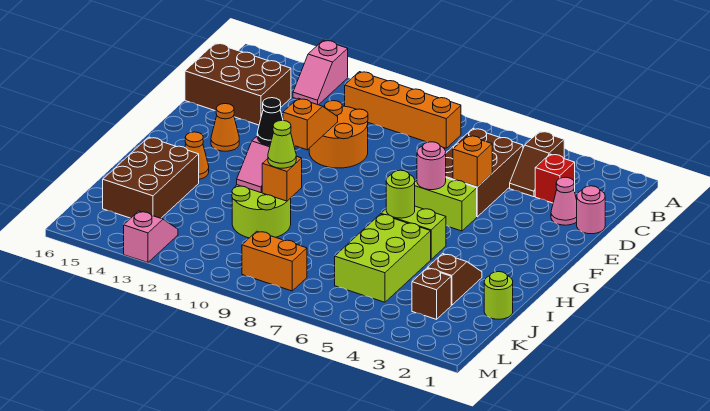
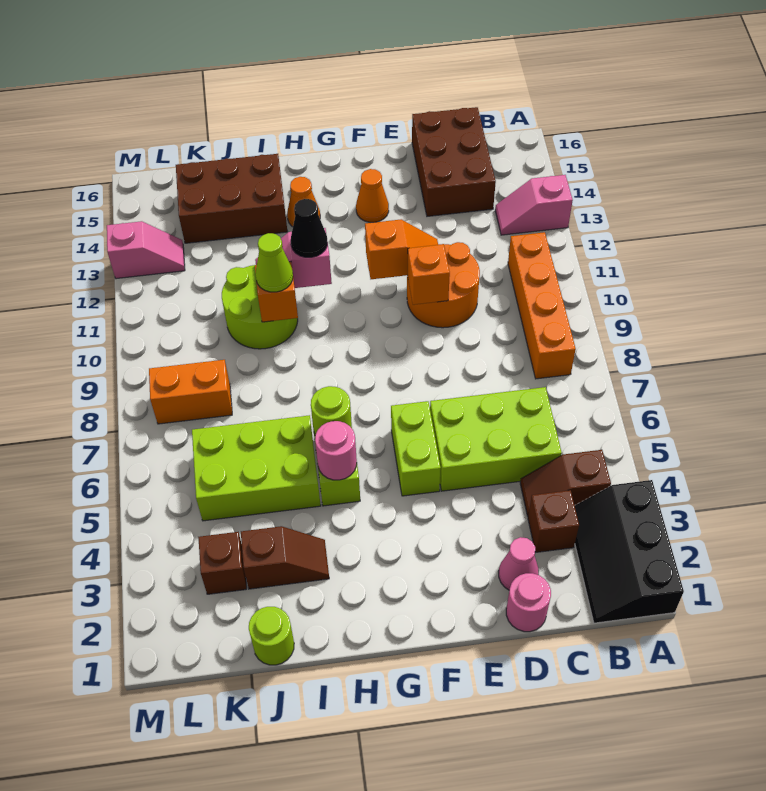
none -> black 2x3 slope [575,480,684,623]
red 1x1 brick [535,154,575,203] -> brown 1x1 brick [528,490,579,552]
brown 2x3 brick [446,129,523,217] -> lime 2x3 brick [430,387,562,491]
orange 1x1 brick [453,136,492,187] -> orange 1x1 brick moved to [407,244,450,305]
pink 1x1 round brick [417,142,446,190] -> pink 1x1 round brick moved to [315,421,357,480]
orange 1x2 brick [242,231,307,291] -> orange 1x2 brick turned to [149,360,232,424]

